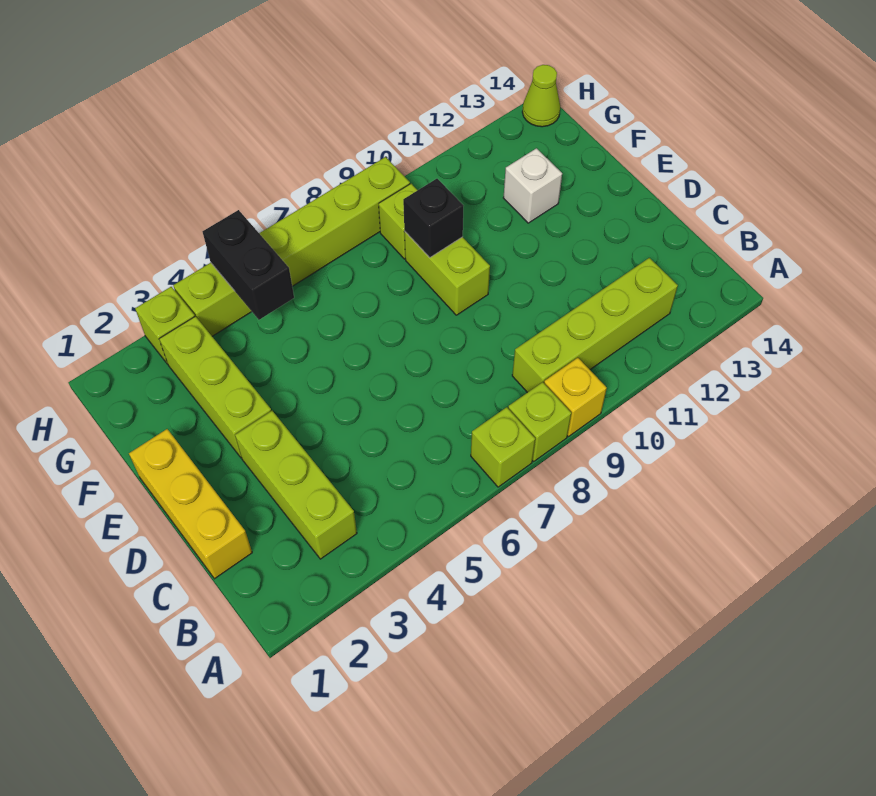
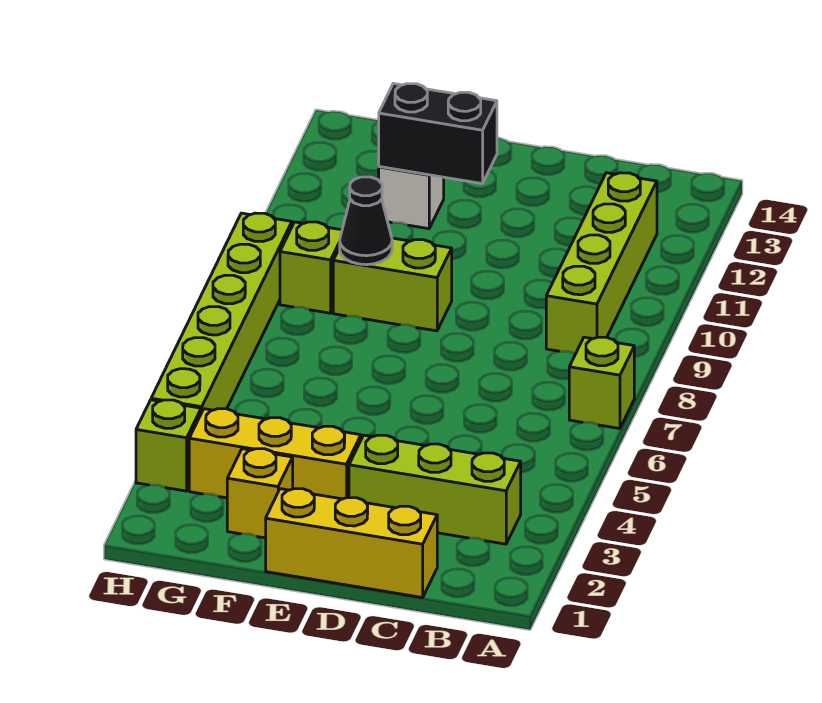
lime 1x1 brick [508,382,571,461] -> none
yellow 1x1 brick [544,358,607,437] -> yellow 1x1 brick moved to [227,449,293,538]
lime 1x3 brick [159,316,271,458] -> yellow 1x3 brick [189,409,361,499]
black 1x1 brick [403,179,463,258] -> black 1x1 cone [340,177,392,265]
black 1x2 brick [202,210,294,320] -> black 1x2 brick moved to [379,84,497,184]
lime 1x1 cone [522,65,560,127] -> none

